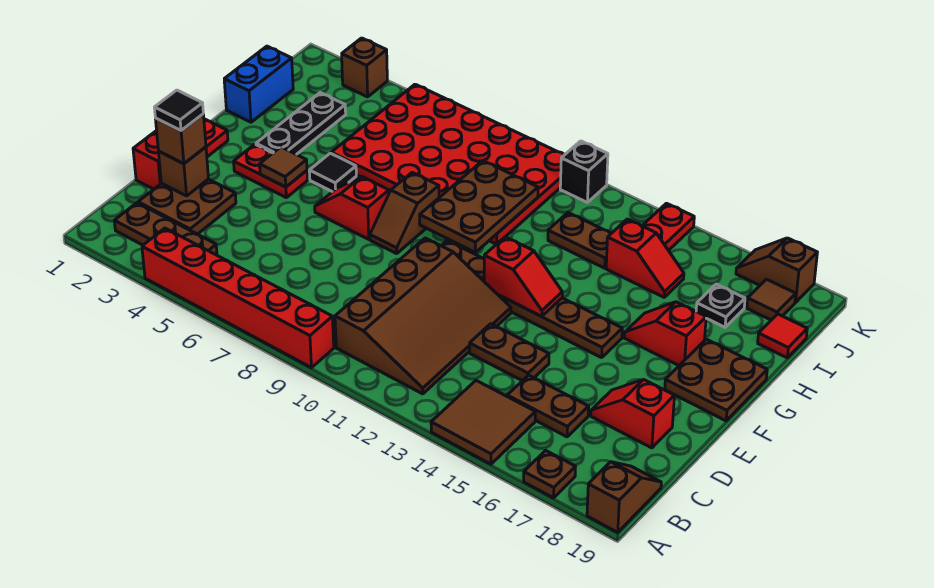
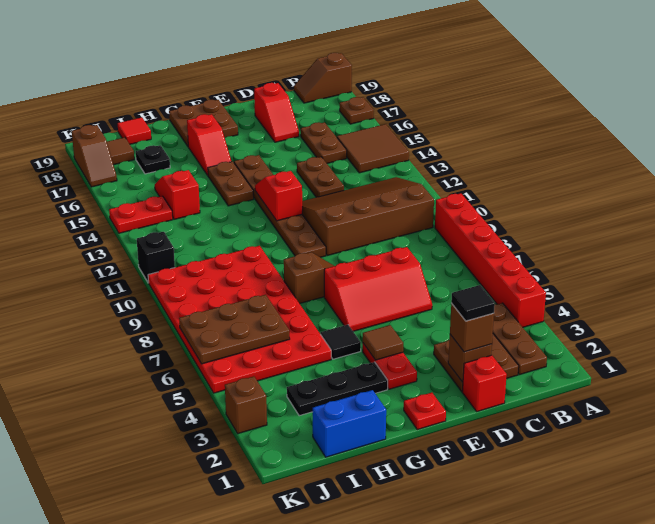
red 1x2 slope [315,176,389,239] -> red 2x3 slope [324,247,432,331]
brown 2x3 plate [420,161,538,252] -> brown 2x3 plate moved to [179,295,290,364]
brown 1x2 plate [548,213,611,268] -> brown 1x2 plate moved to [208,161,254,206]

